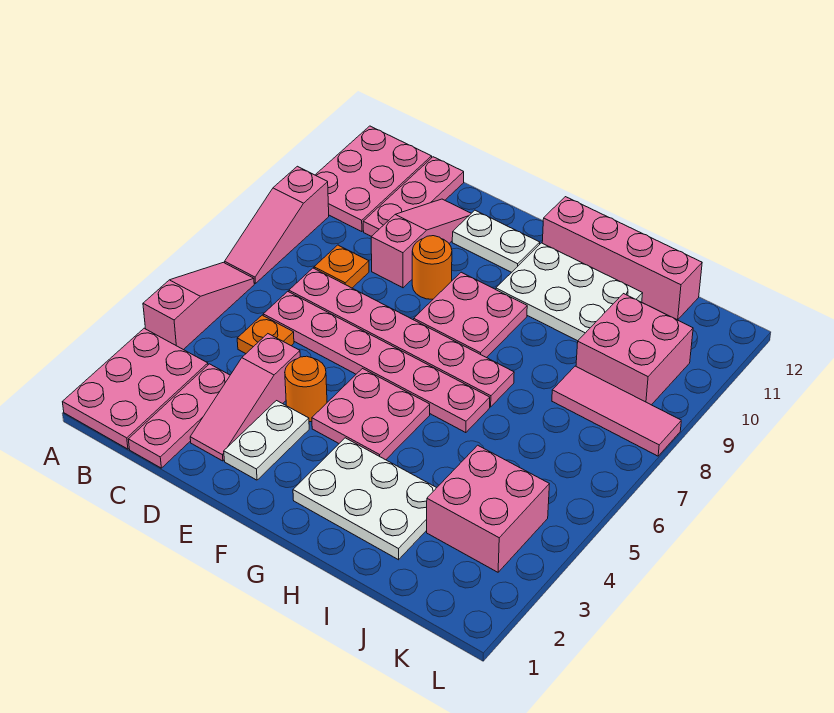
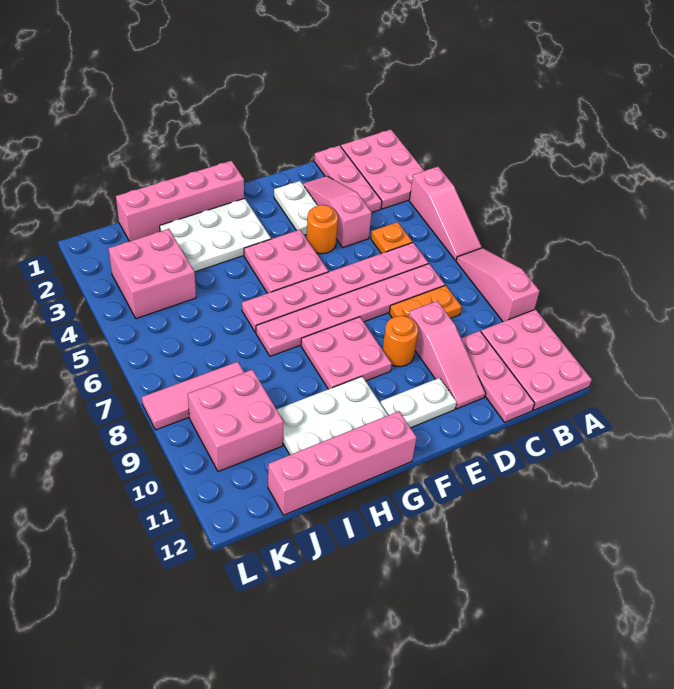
orange 1x1 plate [314,245,369,288] -> orange 1x2 plate [389,285,462,318]
none -> pink 1x4 brick [116,161,244,241]

